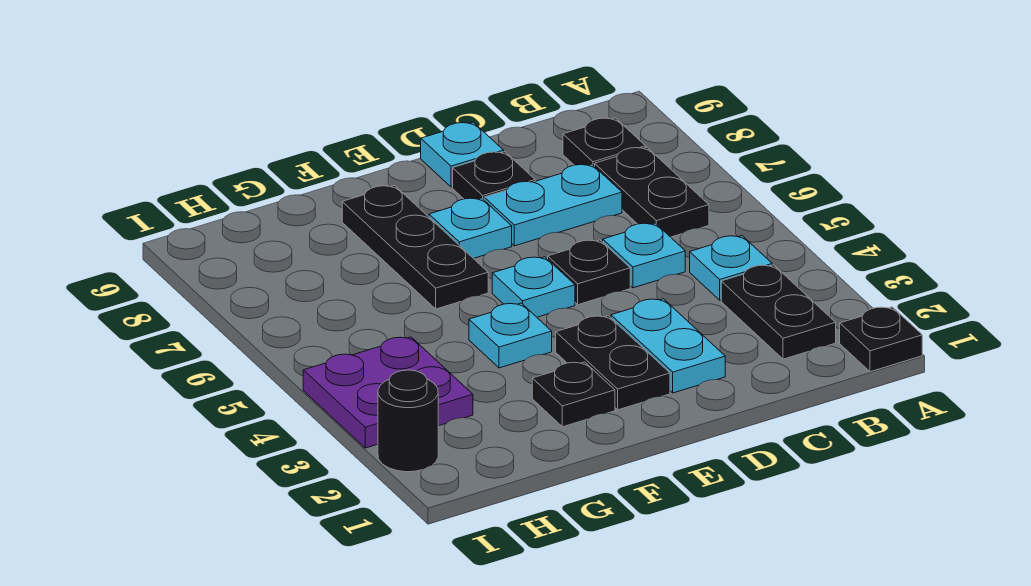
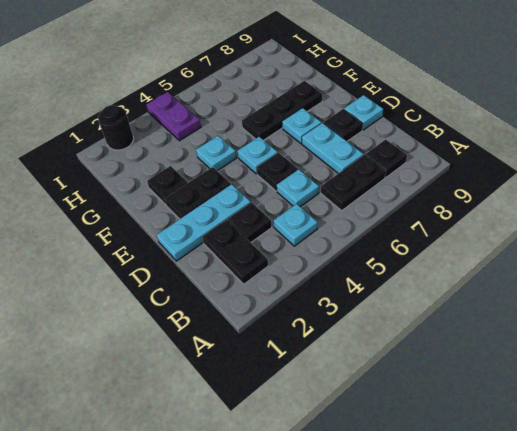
black 1x1 plate [840,307,922,372] -> black 1x1 plate moved to [228,202,272,242]
black 1x2 plate [721,265,836,359] -> black 1x2 plate turned to [202,220,268,284]
cyan 1x2 plate [611,299,725,393] -> cyan 1x3 plate [157,184,251,261]
purple 2x2 plate [303,337,473,448] -> purple 1x2 plate [146,92,201,141]

